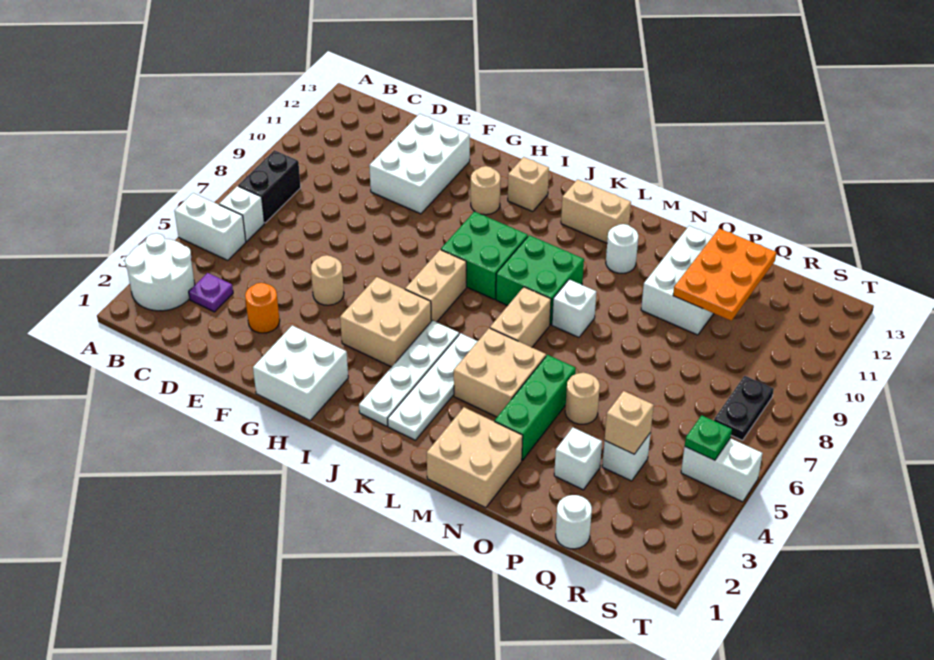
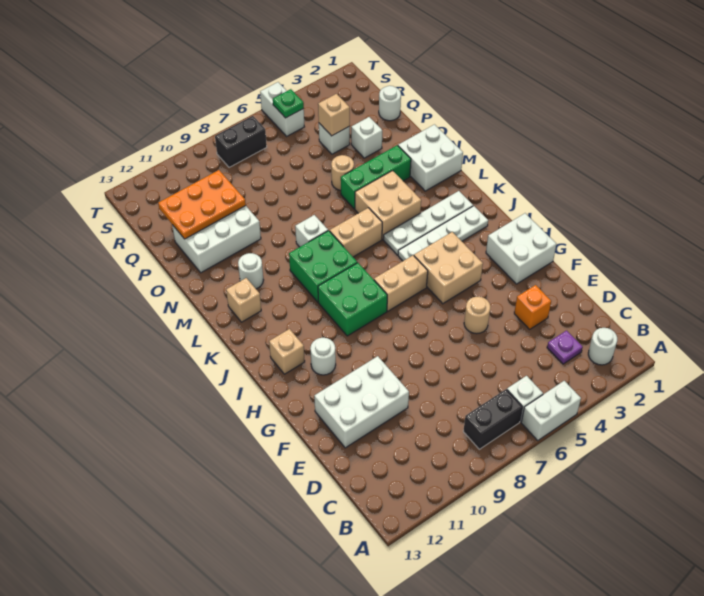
white 2x2 round brick [125,233,195,311] -> white 1x1 round brick [588,328,617,365]
white 1x2 brick [174,193,246,260] -> white 1x2 brick turned to [521,381,581,441]
orange 1x1 round brick [245,283,280,333] -> orange 1x1 brick [514,285,551,329]
tan 1x1 round brick [471,166,500,215] -> white 1x1 round brick [310,338,336,375]
tan 1x2 brick [561,179,631,243] -> tan 1x1 brick [226,278,261,322]
tan 2x2 brick [427,407,523,508] -> white 2x2 brick [398,124,463,191]
black 1x2 plate [714,376,774,440] -> black 1x2 brick [215,116,267,167]

